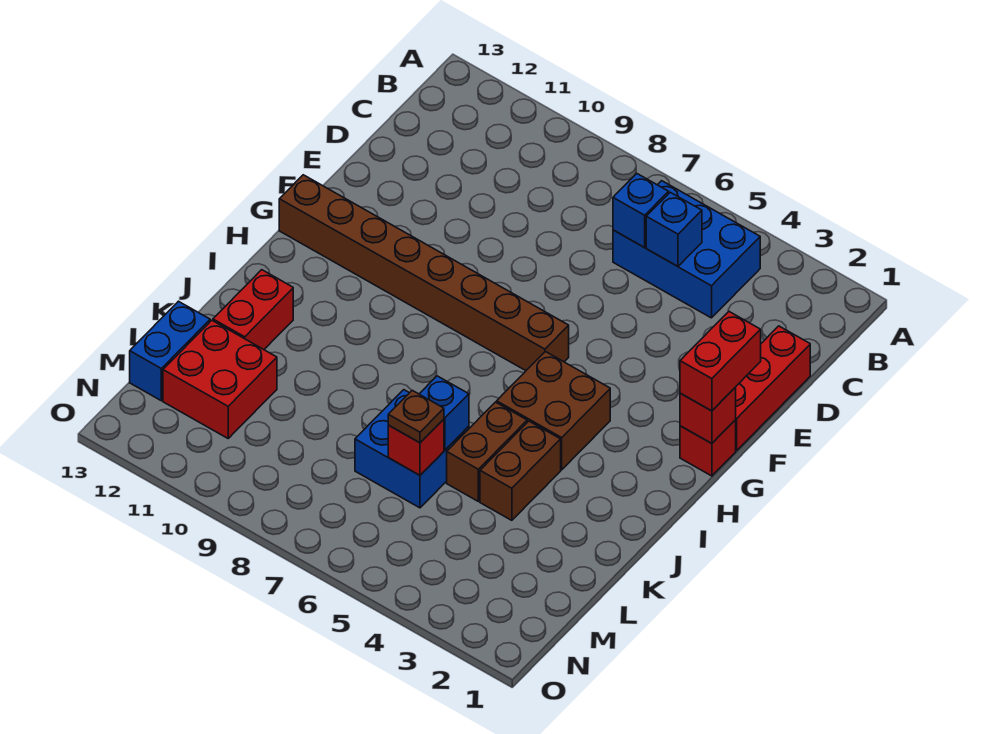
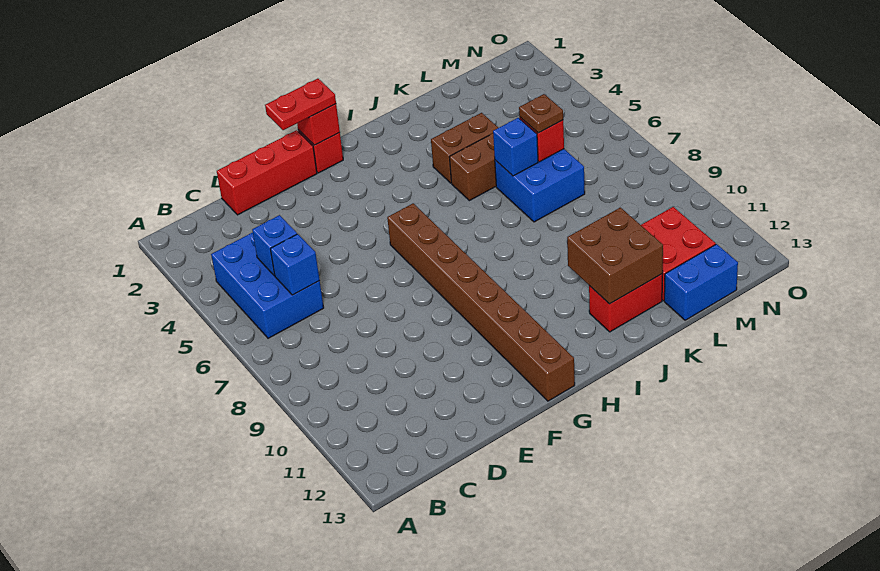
red 1x2 brick [680,311,761,411] -> red 1x2 plate [265,79,336,130]
brown 2x2 brick [497,352,610,470] -> brown 2x2 brick moved to [567,208,663,304]

